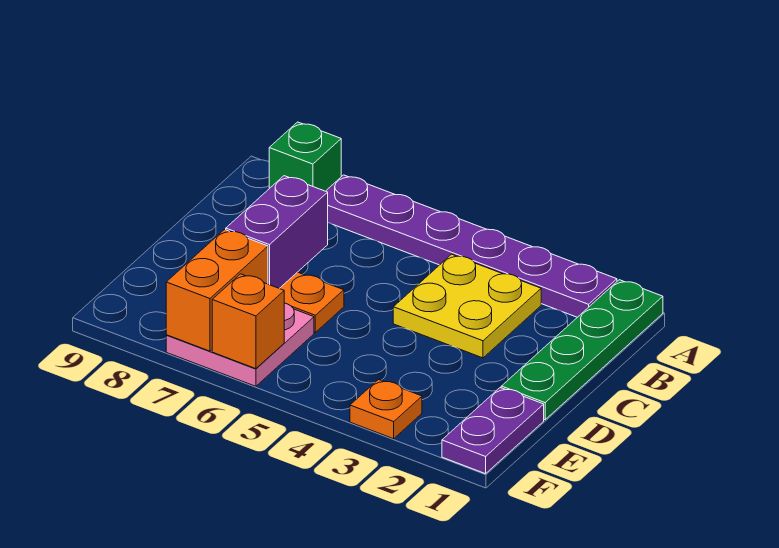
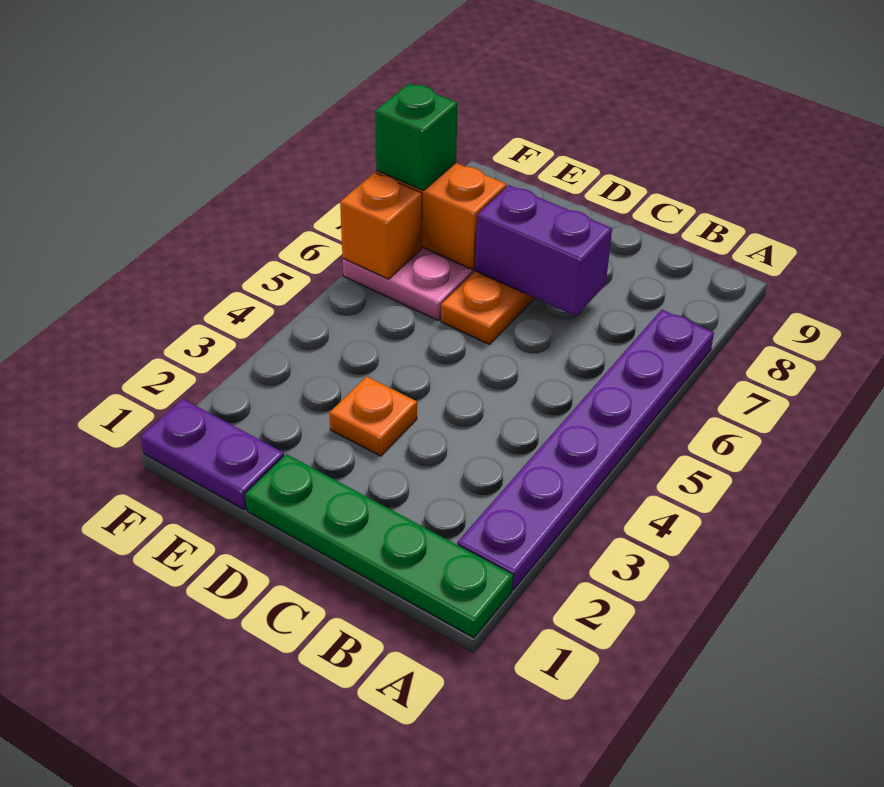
green 1x1 brick [269,122,341,191] -> green 1x1 brick moved to [375,83,458,191]
yellow 2x2 plate [393,254,541,358] -> none
orange 1x1 plate [350,380,422,439] -> orange 1x1 plate moved to [330,377,417,456]

